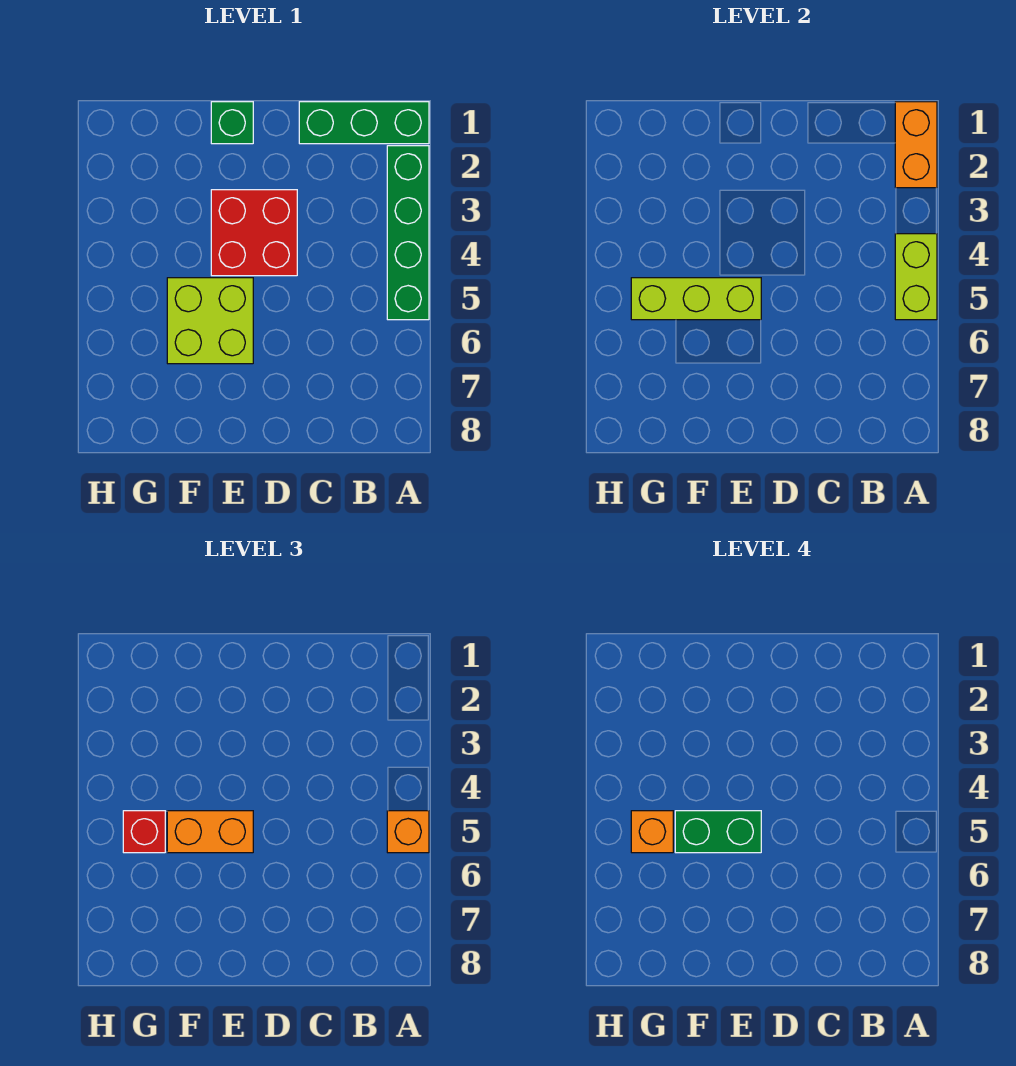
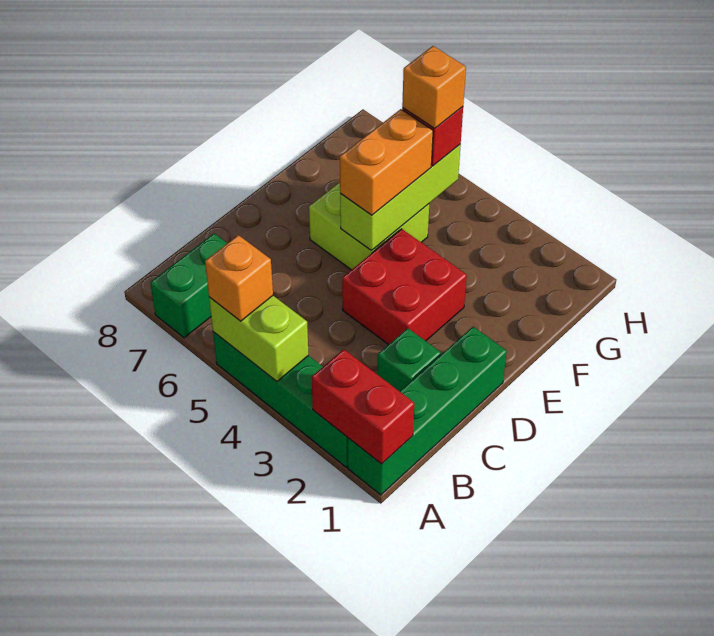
green 1x3 brick [299,102,429,144] -> green 1x4 brick [348,327,507,495]
orange 1x2 brick [895,102,937,188] -> red 1x2 brick [312,349,414,464]
green 1x1 brick [211,102,253,144] -> green 1x1 brick moved to [378,328,441,391]
green 1x2 brick [675,811,761,853] -> green 1x2 brick moved to [150,233,227,338]

